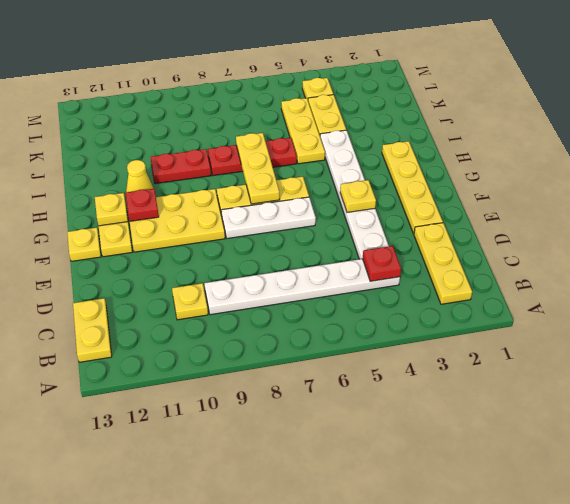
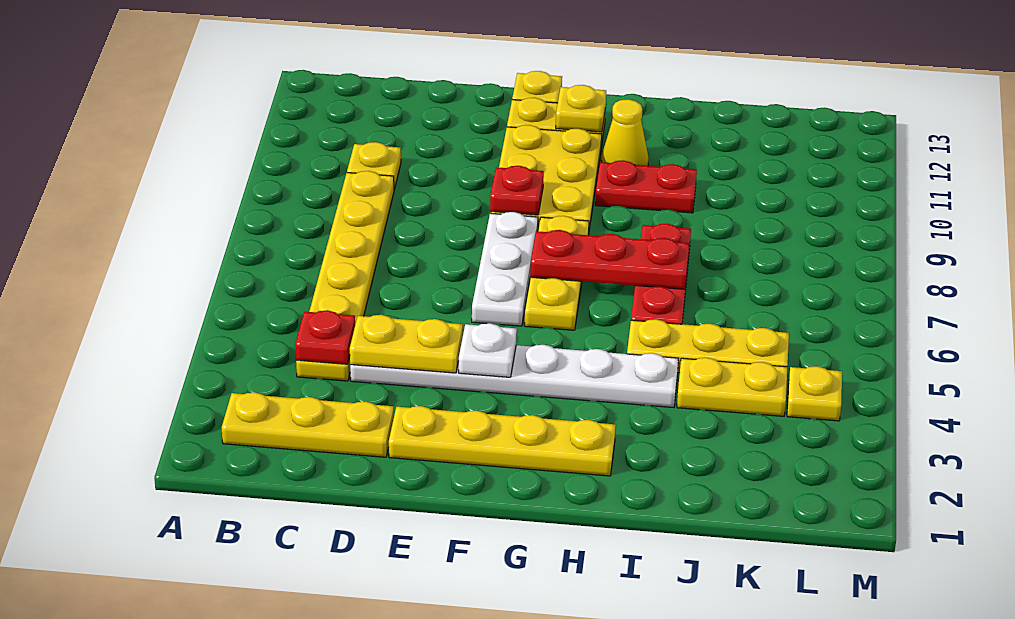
yellow 1x2 plate [73,298,112,362] -> yellow 1x2 plate moved to [350,315,463,373]
white 1x6 plate [204,259,400,315] -> yellow 1x6 plate [296,171,394,381]
yellow 1x1 plate [340,180,376,212] -> white 1x1 plate [459,323,517,377]
yellow 1x3 plate [236,133,280,204] -> red 1x3 plate [530,230,689,289]
red 1x1 plate [125,189,159,221] -> red 1x1 plate moved to [490,166,544,215]
red 1x2 plate [150,149,211,184] -> red 1x2 plate turned to [595,160,697,213]

